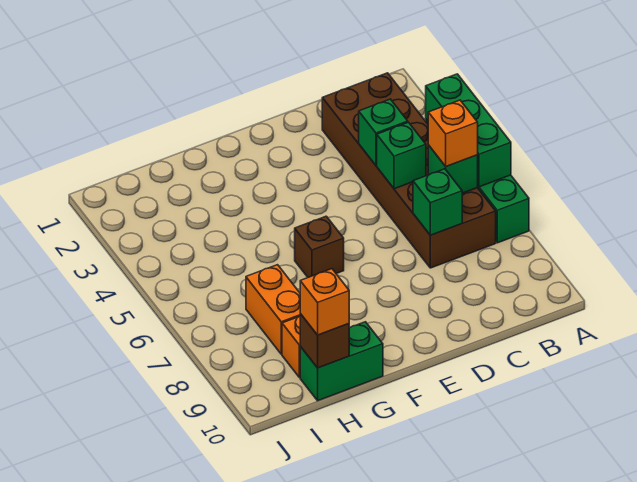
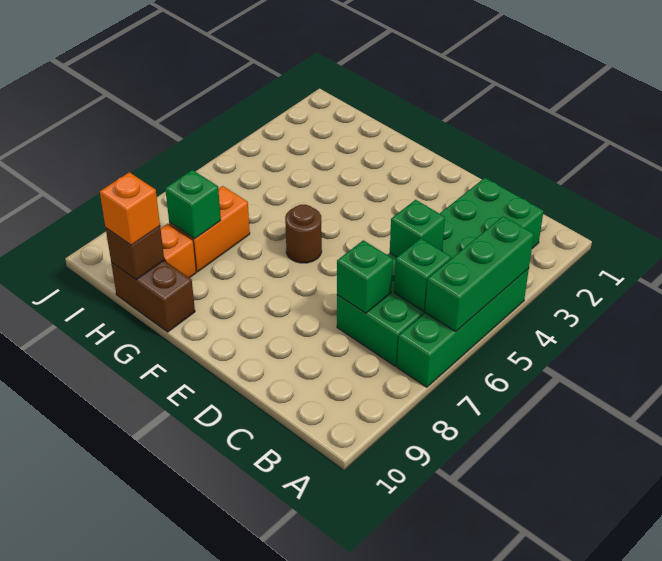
brown 2x6 brick [322,73,496,268] -> green 2x6 brick [337,178,543,366]
orange 1x1 brick [428,100,478,166] -> none
green 1x1 brick [359,99,408,165] -> green 1x1 brick moved to [165,170,221,239]
brown 1x1 brick [295,216,344,277] -> brown 1x1 round brick [285,205,322,263]
green 1x2 brick [300,322,383,401] -> brown 1x2 brick [111,261,195,332]

